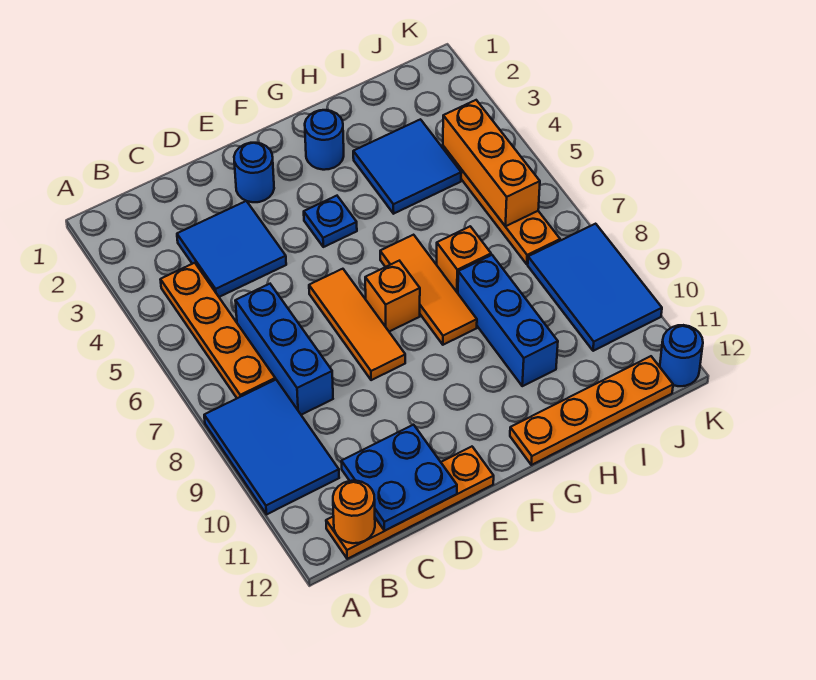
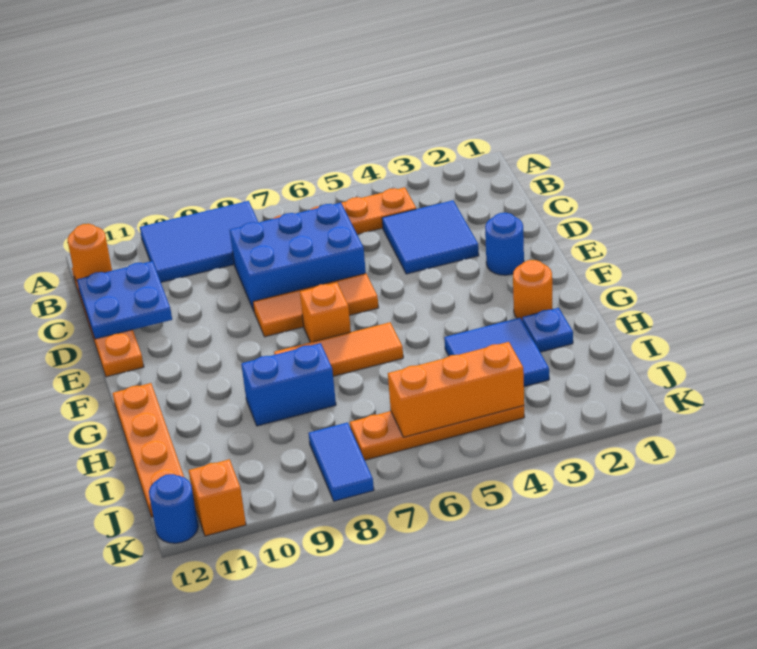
blue 1x3 brick [235,284,333,415] -> blue 2x3 brick [230,203,366,311]
blue 1x1 plate [304,196,357,247] -> blue 1x1 plate moved to [522,308,573,352]
blue 1x1 round brick [305,110,344,170] -> orange 1x1 round brick [513,260,552,320]
orange 1x1 brick [437,226,491,293] -> orange 1x1 brick moved to [189,459,246,536]
blue 1x3 brick [458,255,558,386] -> blue 1x2 brick [241,343,336,426]
blue 2x3 tile [528,224,662,351] -> blue 1x2 tile [309,423,374,501]

